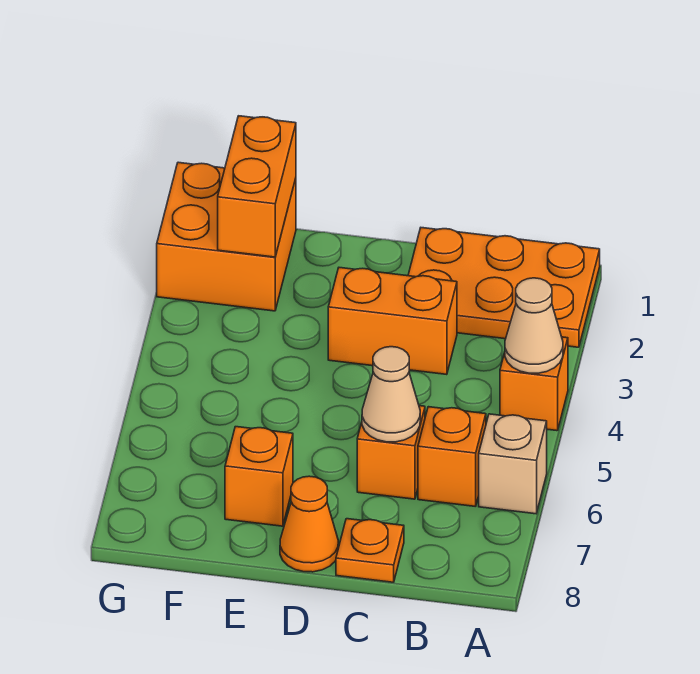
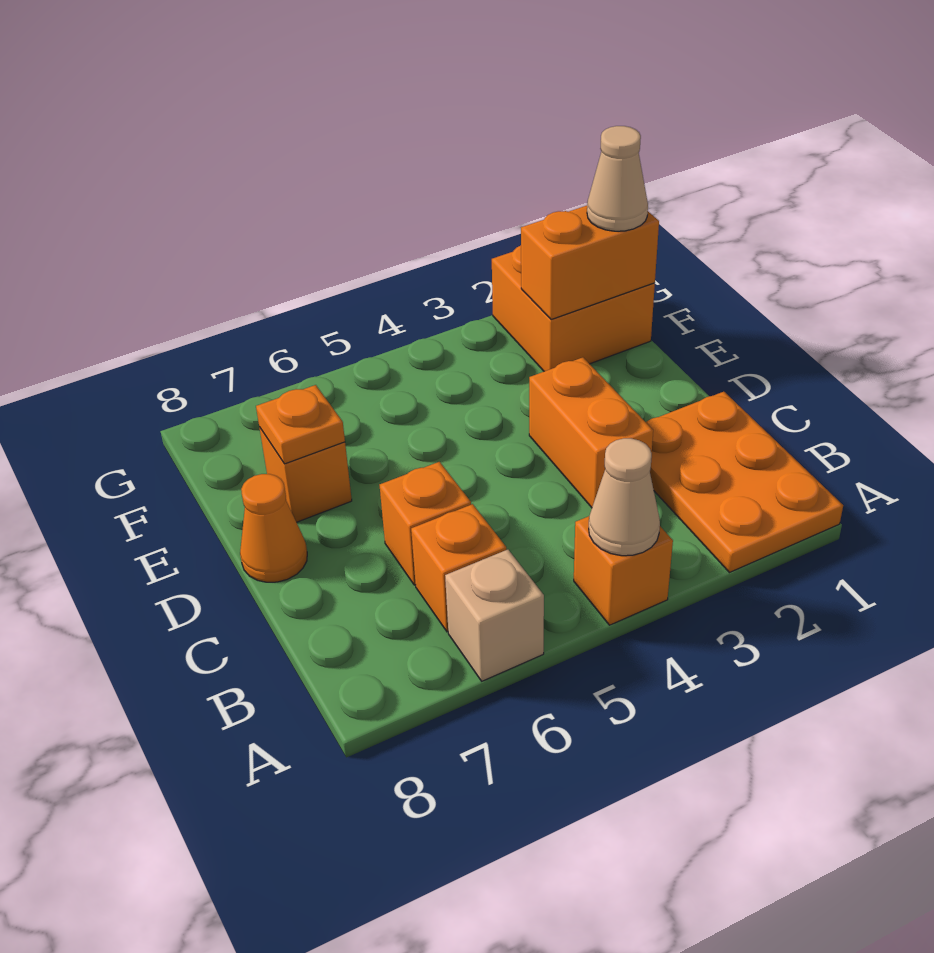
tan 1x1 cone [362,347,420,442] -> tan 1x1 cone moved to [587,126,648,231]
orange 1x1 plate [336,519,404,582] -> orange 1x1 plate moved to [256,385,345,464]

